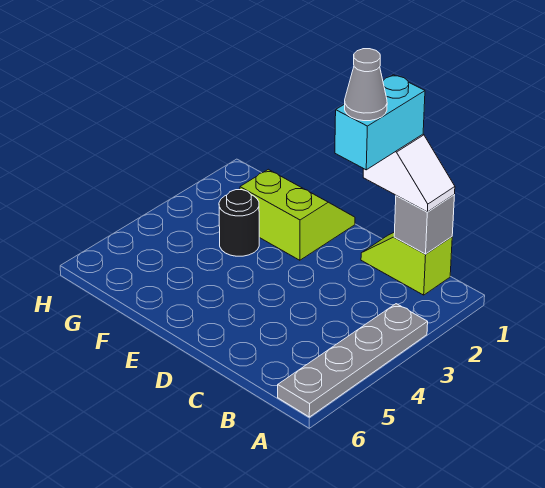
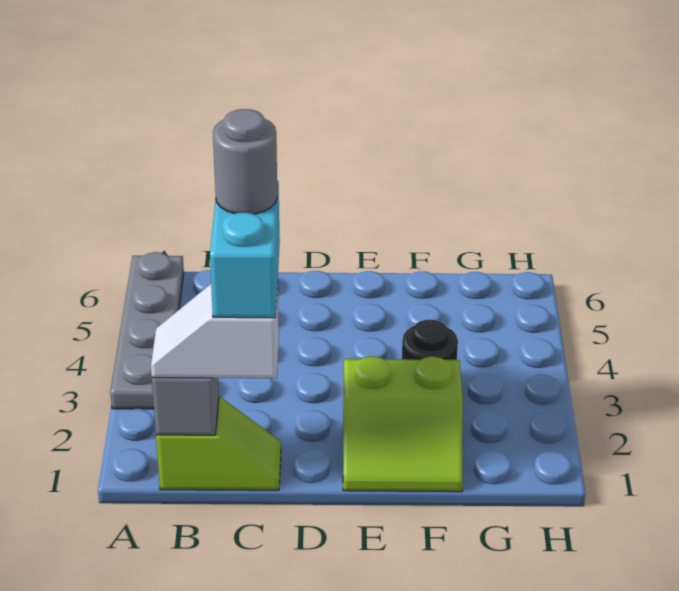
grey 1x1 cone [345,49,387,121] -> grey 1x1 round brick [213,109,277,214]

